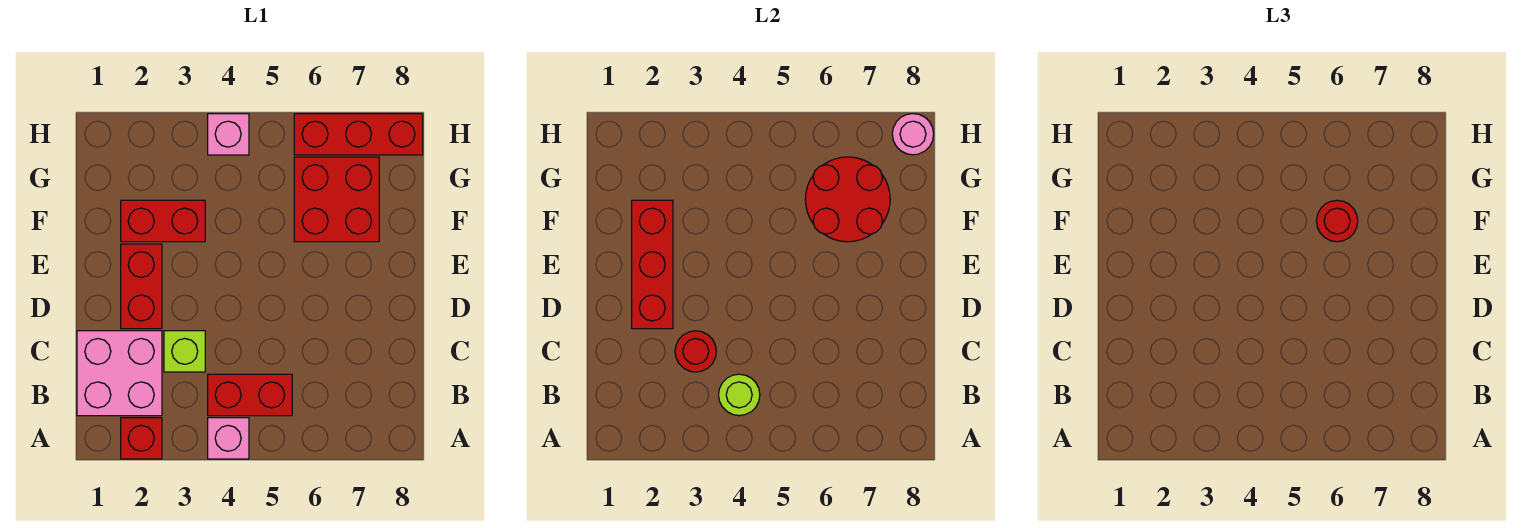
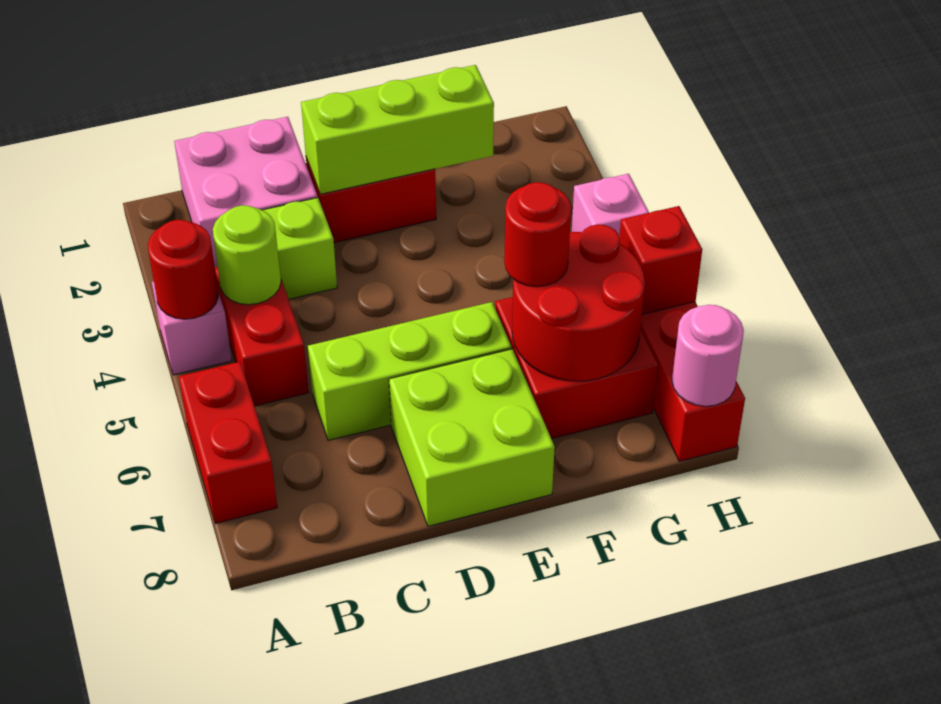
red 1x1 brick [121,418,162,459] -> red 1x1 brick moved to [619,206,702,314]
red 1x1 round brick [675,331,716,372] -> red 1x1 round brick moved to [148,220,218,319]
none -> lime 1x3 brick [308,302,512,441]
red 1x3 brick [632,200,673,329] -> lime 1x3 brick [301,65,494,194]
none -> lime 2x2 brick [389,349,555,526]
red 1x2 brick [121,200,205,242] -> red 1x2 brick moved to [179,362,277,524]

